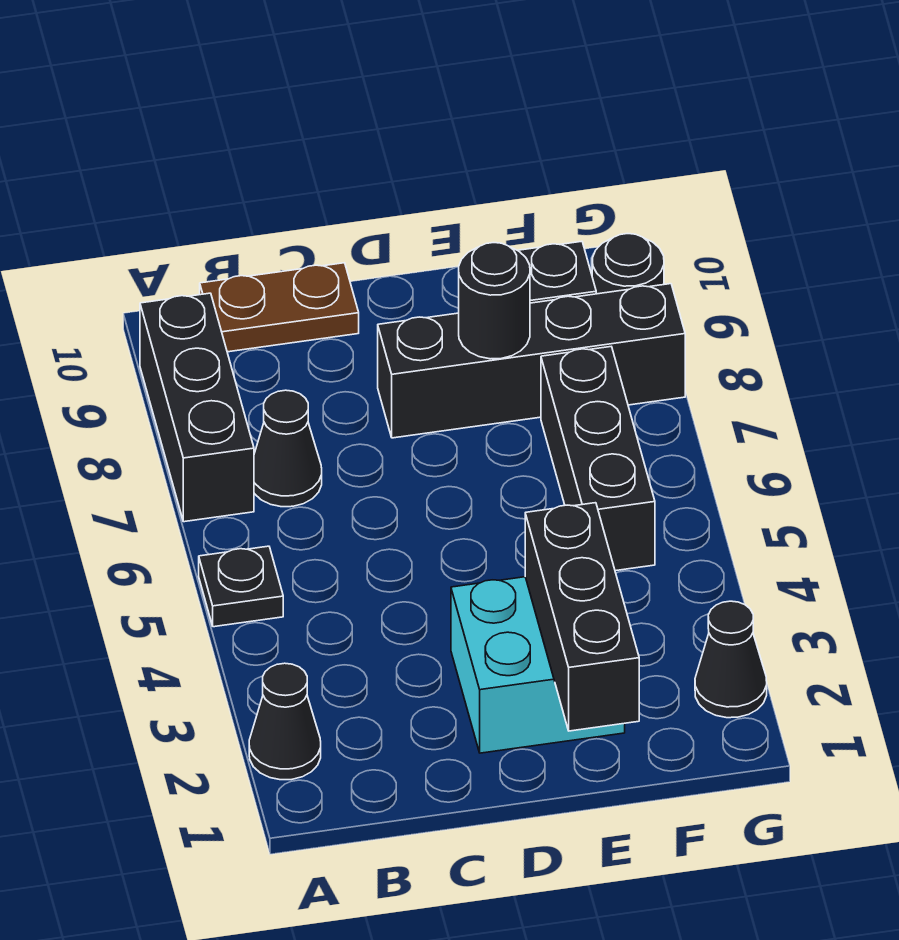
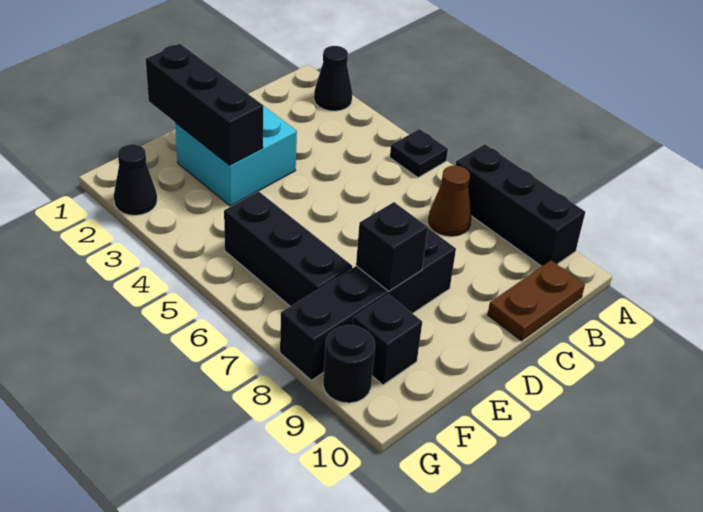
black 1x1 cone [254,390,322,507] -> brown 1x1 cone [429,166,471,236]
black 1x1 round brick [459,243,530,359] -> black 1x1 brick [356,202,428,291]

